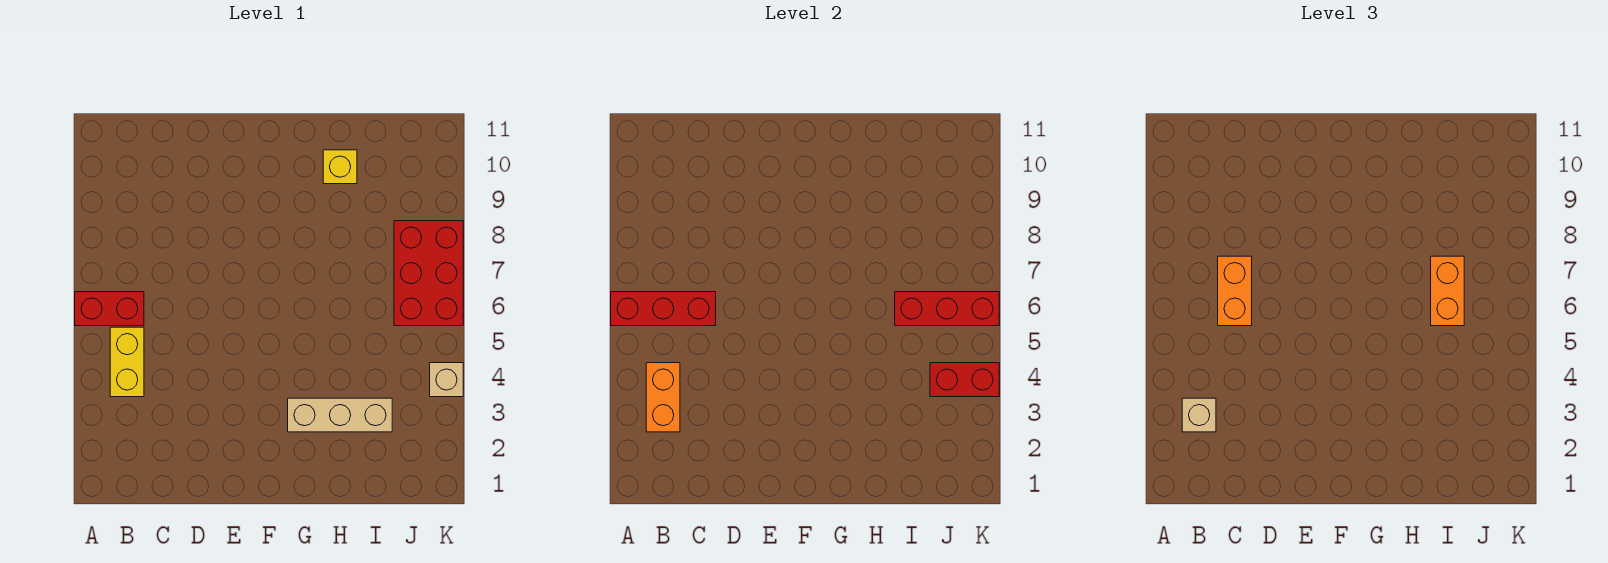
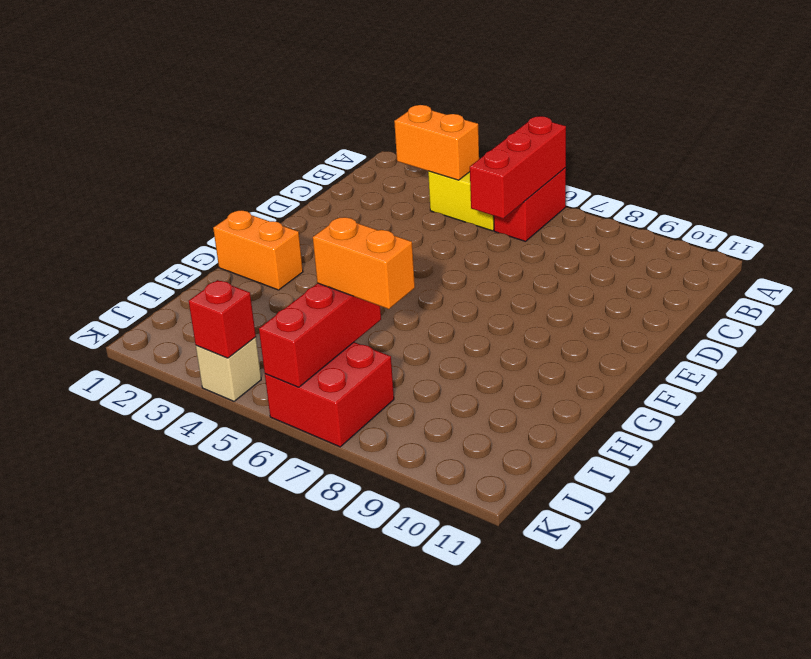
tan 1x1 brick [1182,398,1216,432] -> none
orange 1x2 brick [1218,256,1252,326] -> orange 1x2 brick moved to [213,210,303,290]
tan 1x3 brick [288,398,392,432] -> none
yellow 1x1 brick [323,150,357,184] -> none
red 1x2 brick [930,363,999,397] -> red 1x1 brick [189,280,256,358]
red 2x3 brick [394,221,463,326] -> red 2x2 brick [265,342,394,447]

